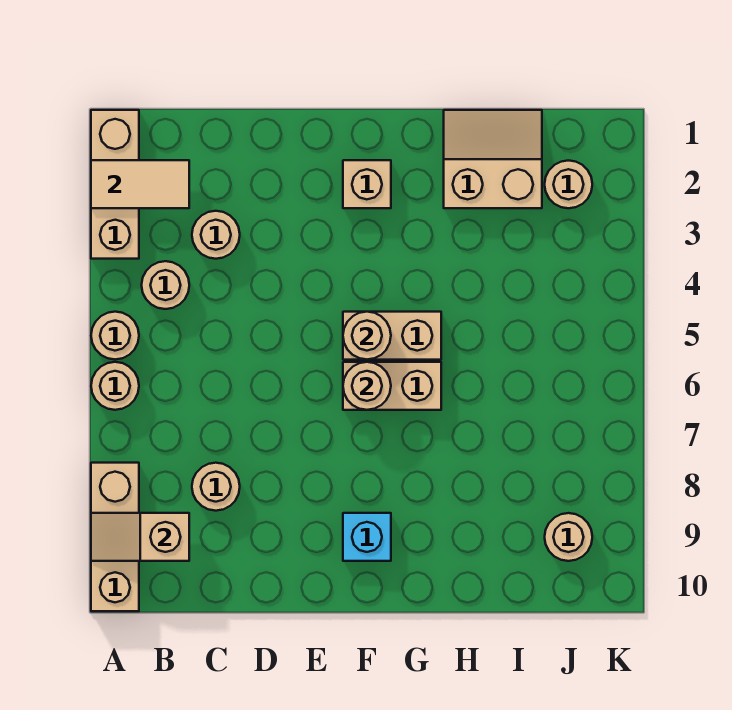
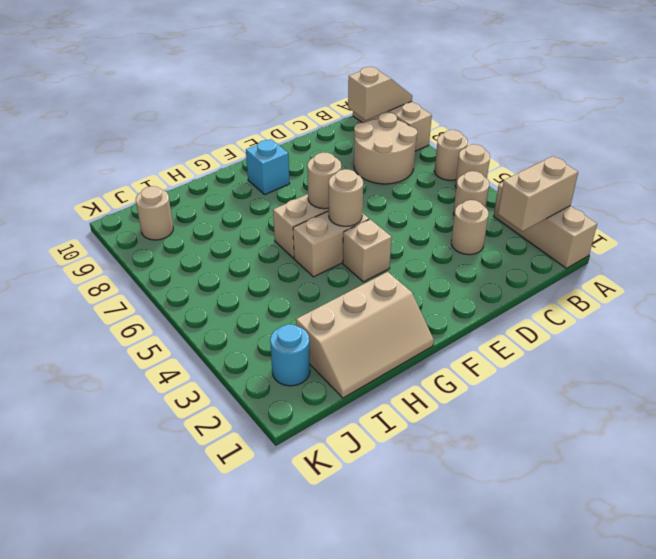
tan 1x2 tile [91,160,189,208] -> tan 1x2 brick [498,156,578,231]
tan 1x1 round brick [192,463,240,511] -> tan 2x2 round brick [354,112,417,184]
tan 1x1 brick [343,160,391,208] -> tan 1x1 brick moved to [343,219,392,282]
tan 2x2 slope [444,110,542,208] -> tan 2x3 slope [296,272,434,398]
tan 1x1 round brick [545,161,592,208] -> cyan 1x1 round brick [270,324,310,386]

